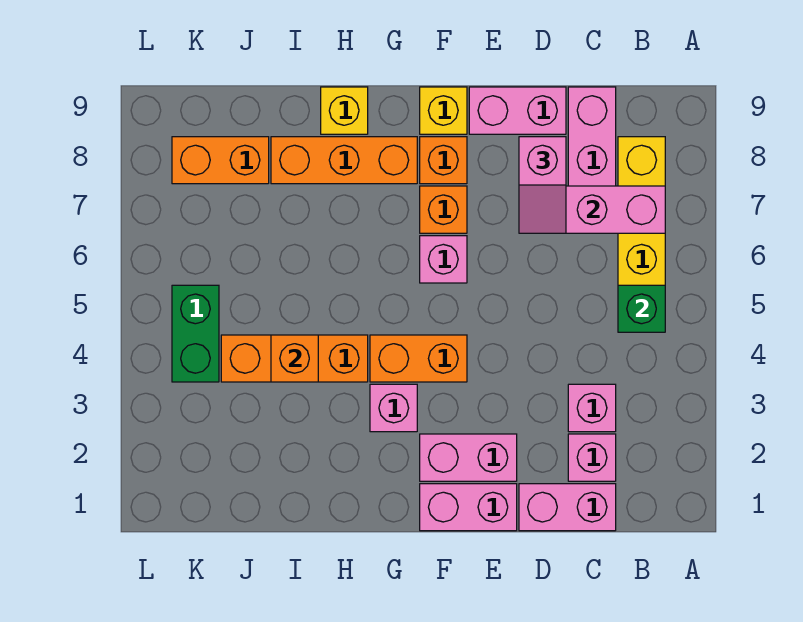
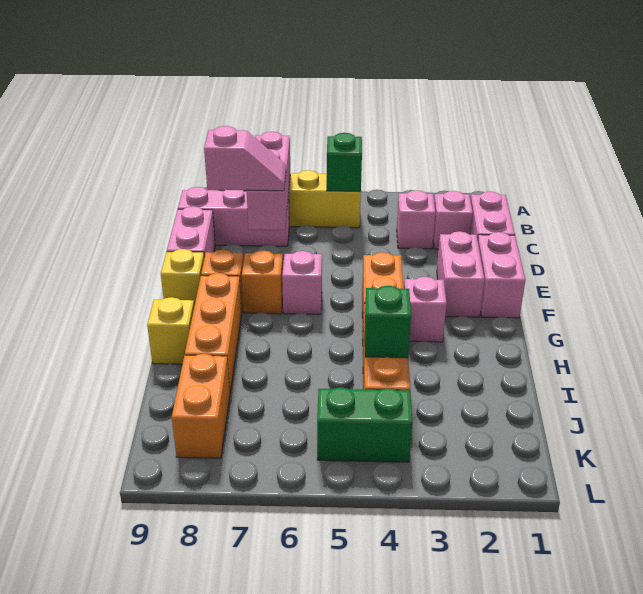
orange 1x1 brick [271,335,318,382] -> green 1x1 brick [365,286,411,358]

